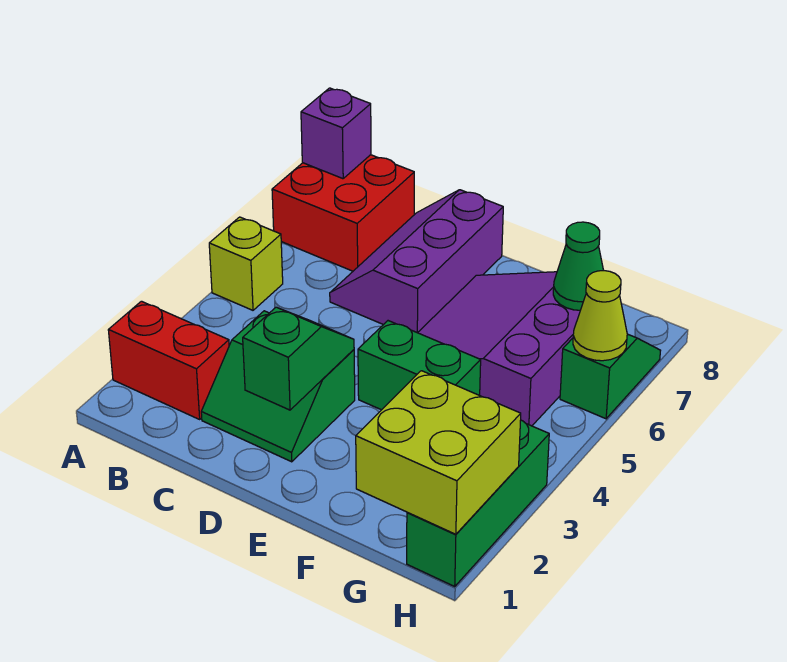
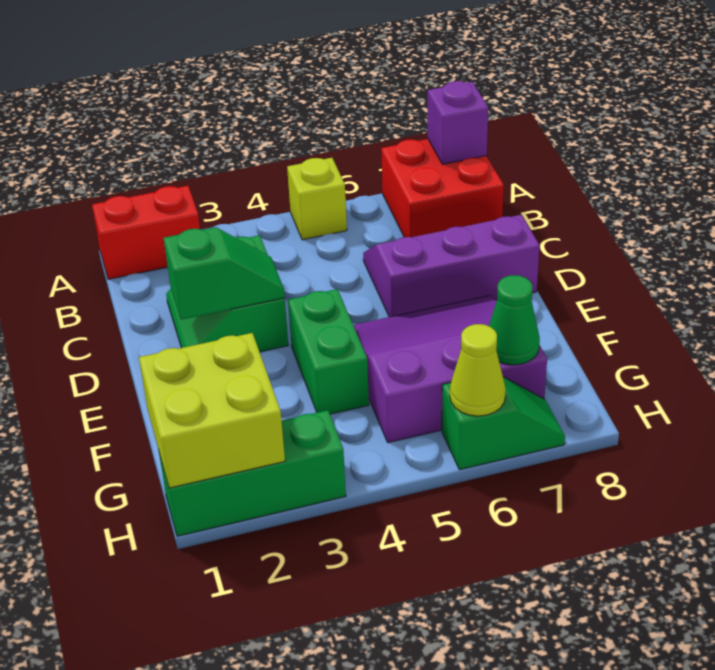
red 1x2 brick [108,301,229,419] -> red 1x2 brick turned to [92,186,200,279]

